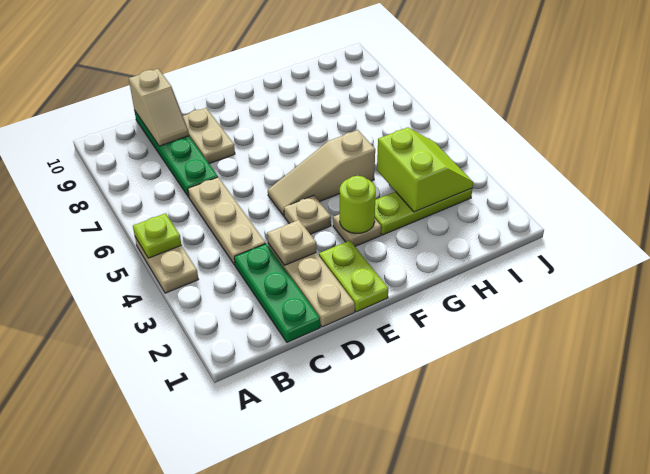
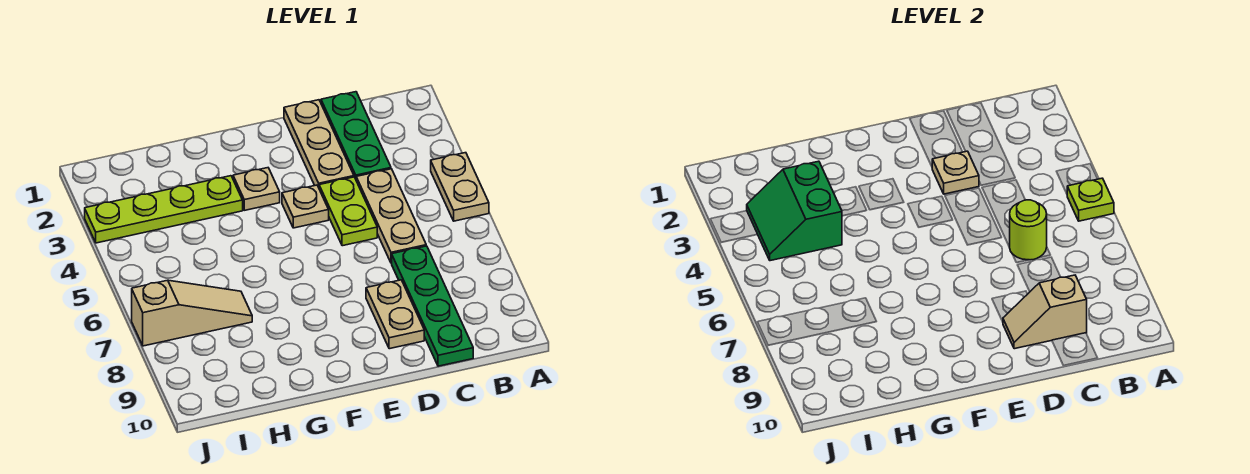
tan 1x2 slope [129,69,189,146] -> tan 1x2 slope turned to [1003,275,1087,349]
lime 1x2 plate [319,241,388,312] -> lime 1x2 plate moved to [319,177,377,246]
tan 1x3 slope [268,130,375,216] -> tan 1x3 slope moved to [132,280,252,346]
lime 1x1 round brick [340,176,376,233] -> lime 1x1 round brick moved to [1010,200,1047,260]
lime 1x3 plate [375,188,472,235] -> lime 1x4 plate [85,176,243,243]
lime 2x2 slope [377,127,473,212] -> green 2x2 slope [747,161,842,261]

